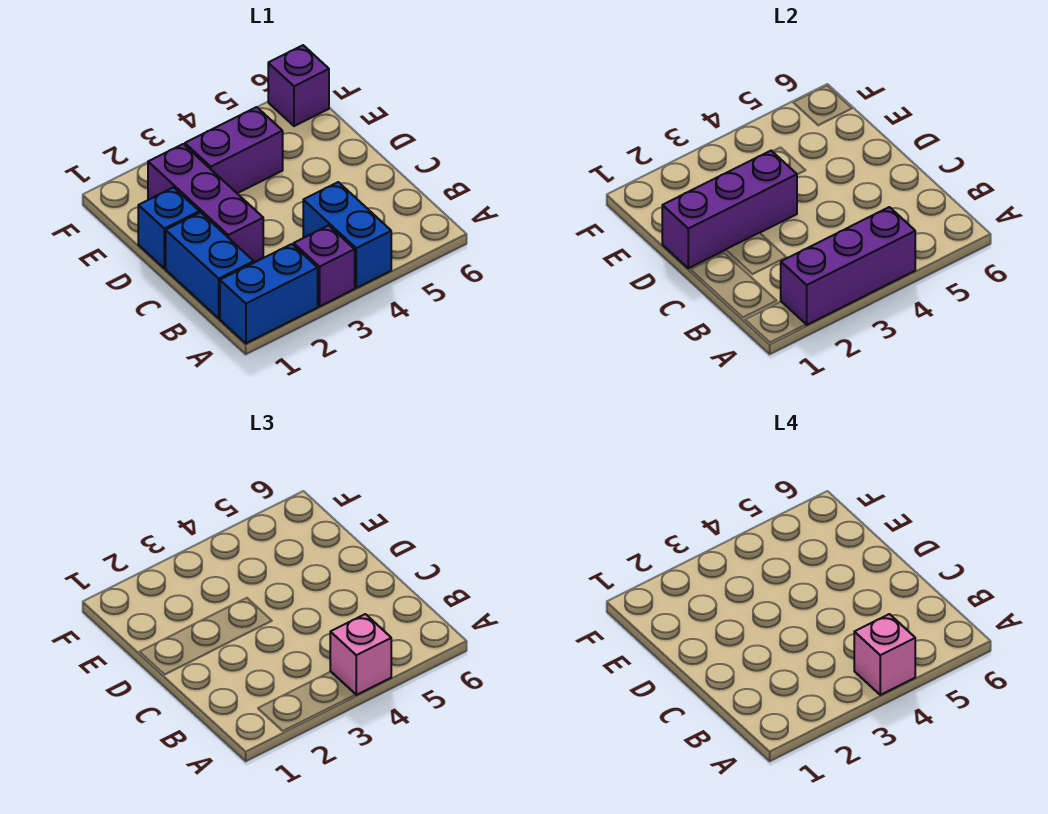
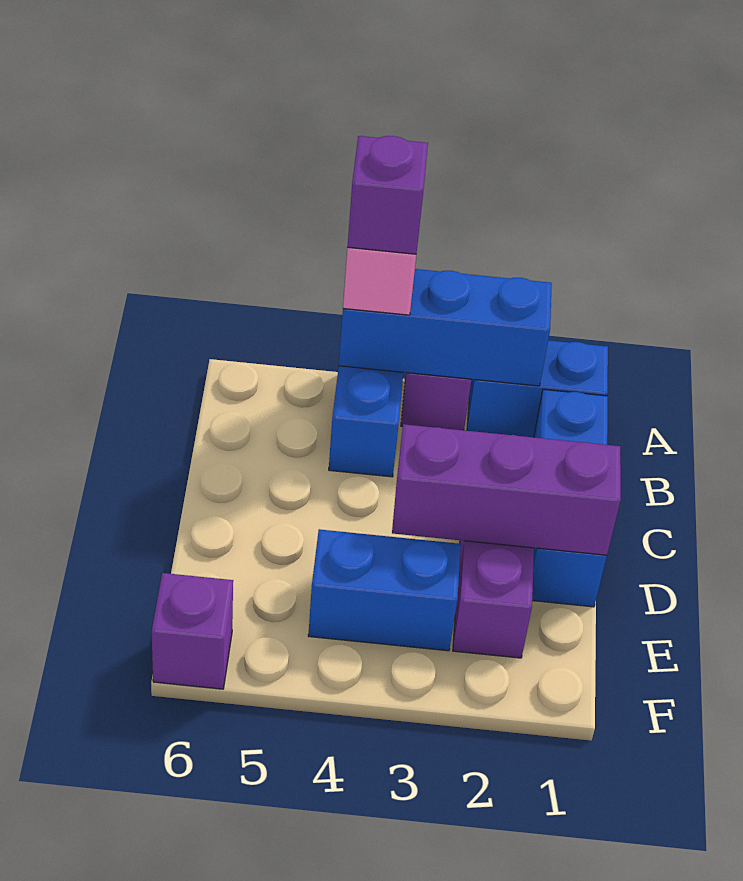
purple 1x3 brick [781,207,915,325] -> blue 1x3 brick [339,269,552,386]
pink 1x1 brick [854,614,915,695] -> purple 1x1 brick [348,136,428,254]
purple 1x2 brick [185,107,283,193] -> blue 1x2 brick [308,529,461,651]

